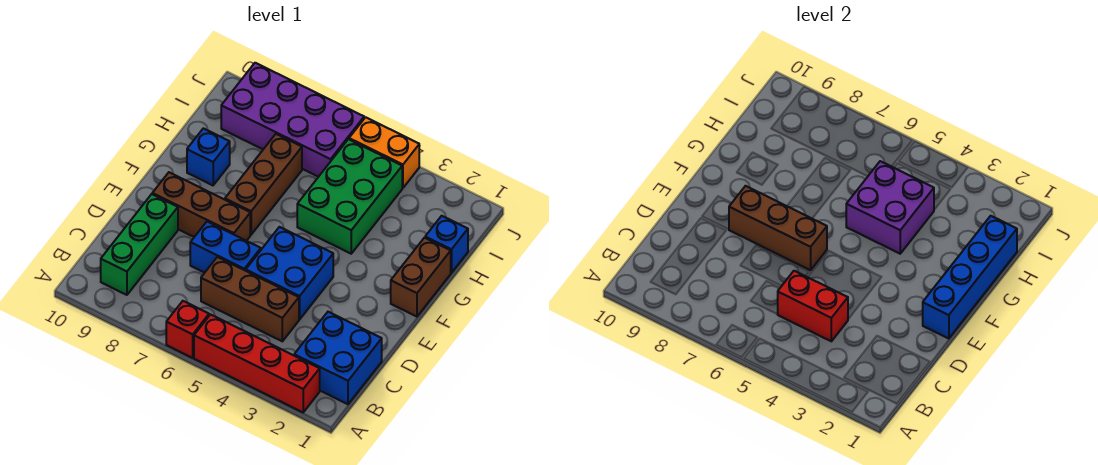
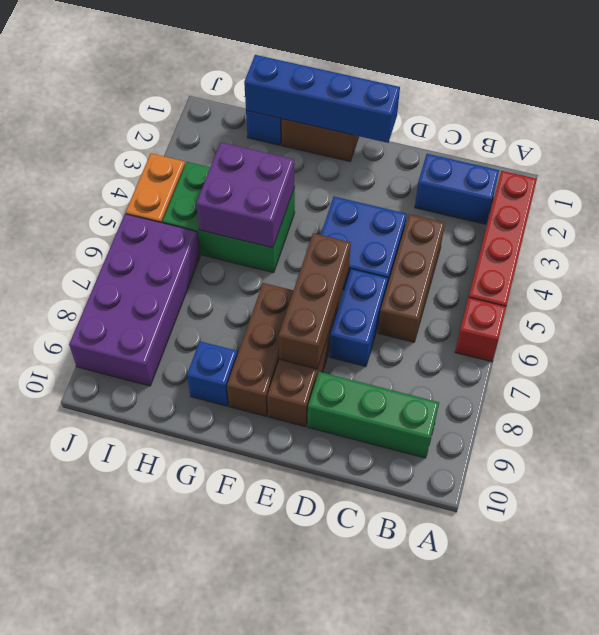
blue 2x2 brick [294,312,382,404] -> blue 1x2 brick [415,154,499,224]
red 1x2 brick [778,271,848,341] -> none
brown 1x3 brick [225,134,302,235] -> brown 1x3 brick turned to [227,283,294,416]

